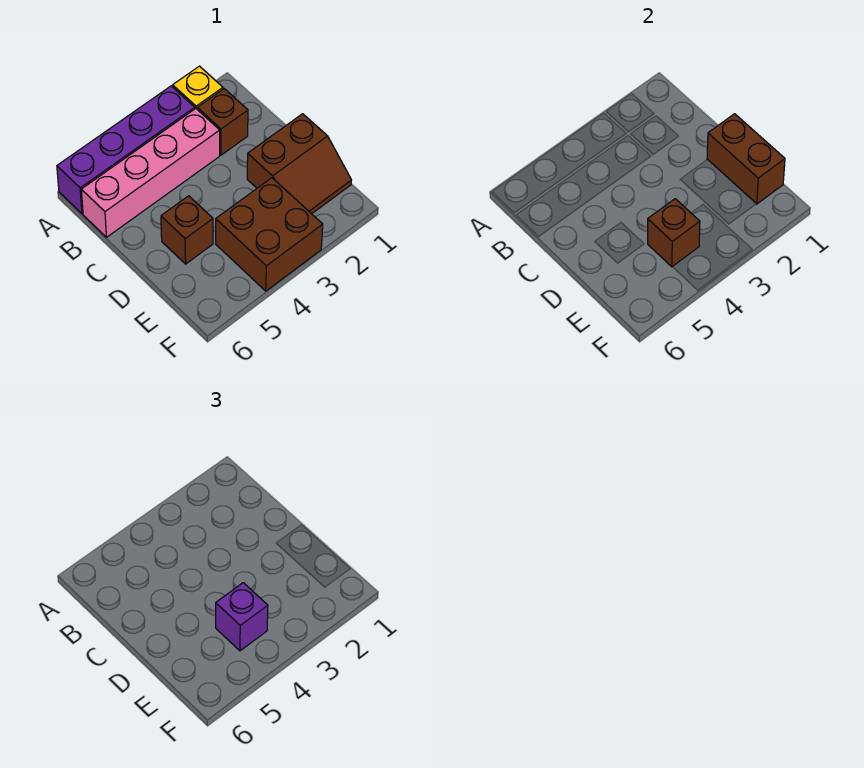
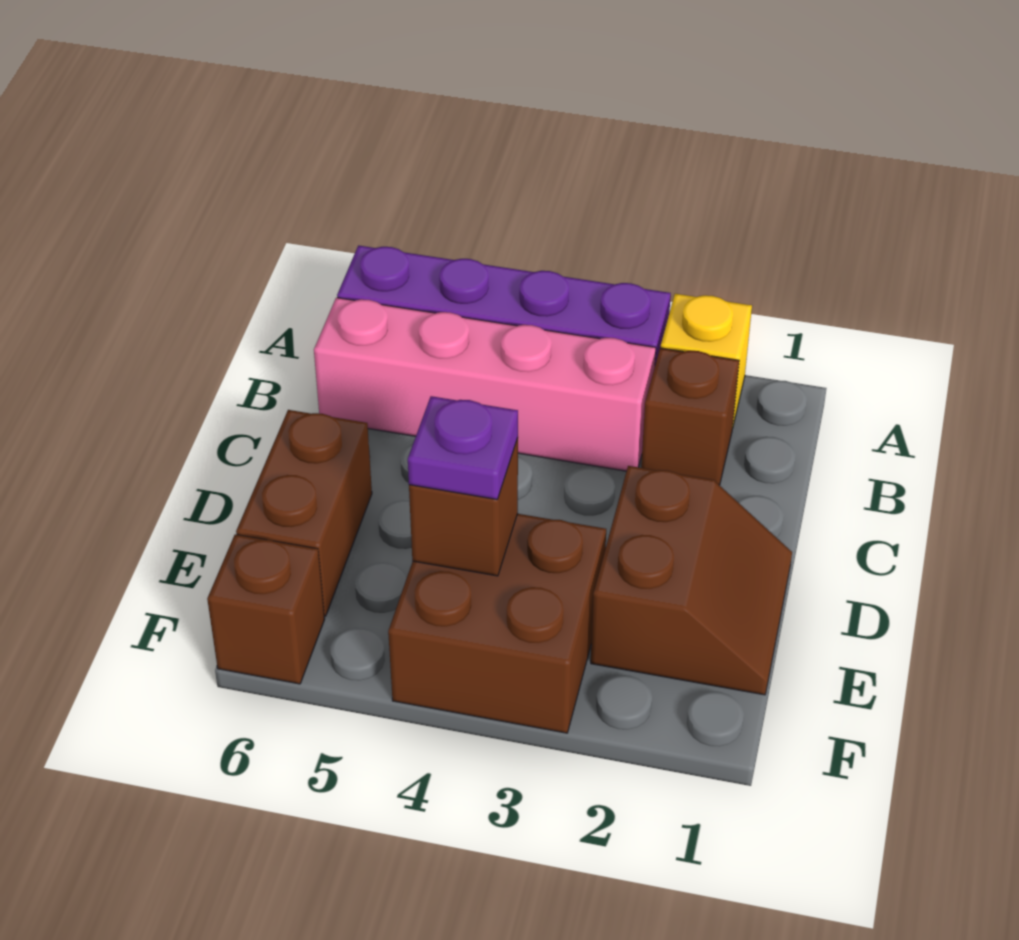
brown 2x2 slope [247,114,351,214] -> brown 2x2 slope turned to [591,466,792,695]
brown 1x2 brick [707,114,785,204] -> brown 1x2 brick moved to [236,410,372,616]
brown 1x1 brick [161,196,213,264] -> brown 1x1 brick moved to [207,534,325,684]
purple 1x1 brick [216,583,268,651] -> purple 1x1 plate [408,396,518,500]

